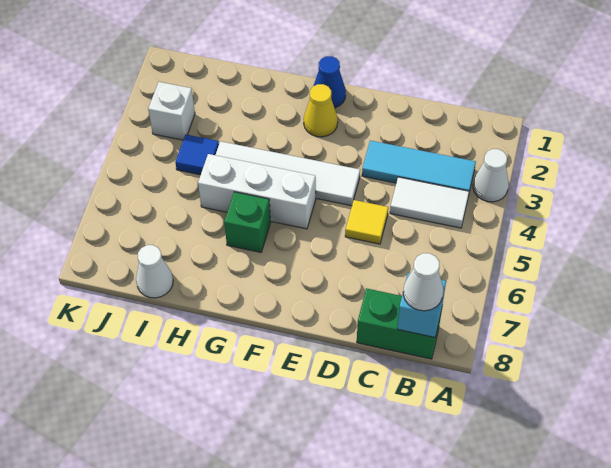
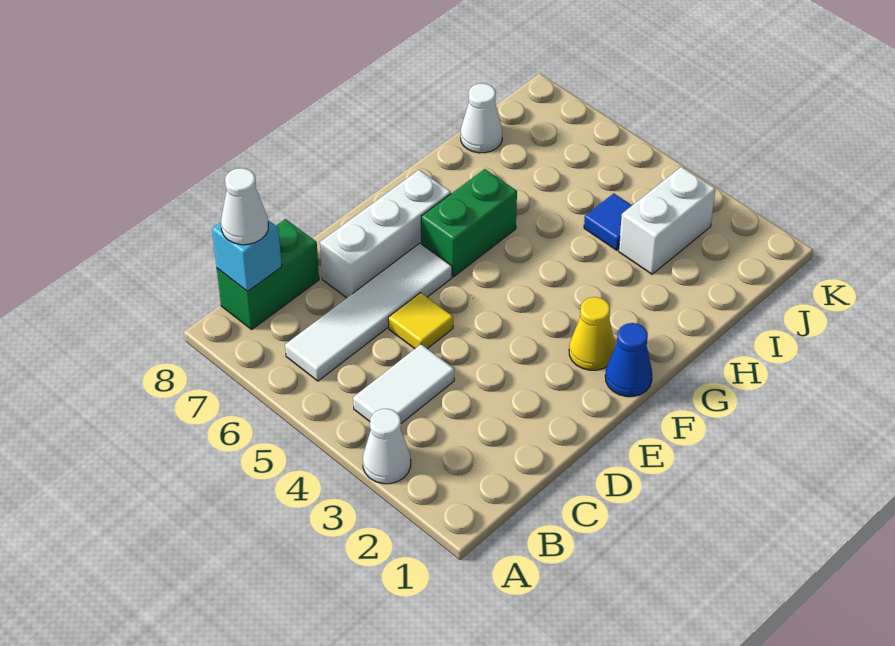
cyan 1x3 tile [362,140,476,192] -> none
white 1x4 tile [216,141,360,206] -> white 1x4 tile moved to [285,243,452,381]
white 1x3 brick [198,154,316,229] -> white 1x3 brick moved to [320,170,451,298]
green 1x1 brick [224,192,271,252] -> green 1x2 brick [421,169,517,277]
white 1x1 brick [148,82,195,140] -> white 1x2 brick [619,167,716,274]

